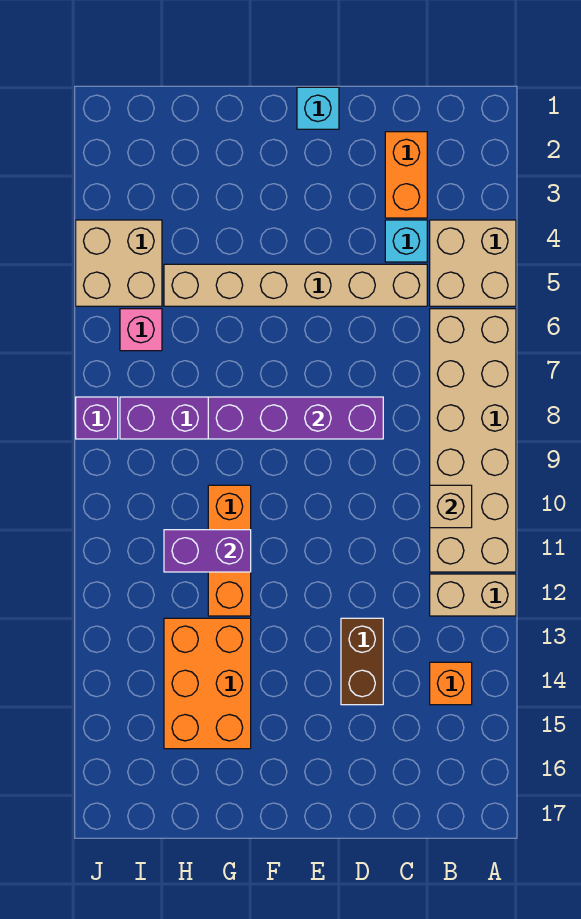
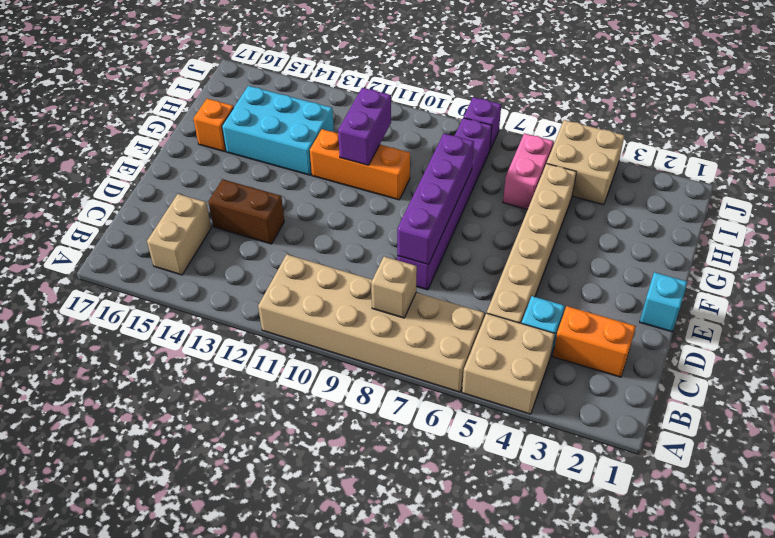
tan 1x2 brick [430,574,516,616] -> tan 1x2 brick moved to [147,194,211,275]
tan 1x1 brick [430,485,472,528] -> tan 1x1 brick moved to [371,257,417,318]
orange 1x1 brick [430,662,472,705] -> orange 1x1 brick moved to [193,99,234,152]
orange 2x3 brick [164,618,251,749] -> cyan 2x3 brick [222,86,334,175]
pink 1x1 brick [120,309,162,351] -> pink 1x2 brick [503,133,554,209]

